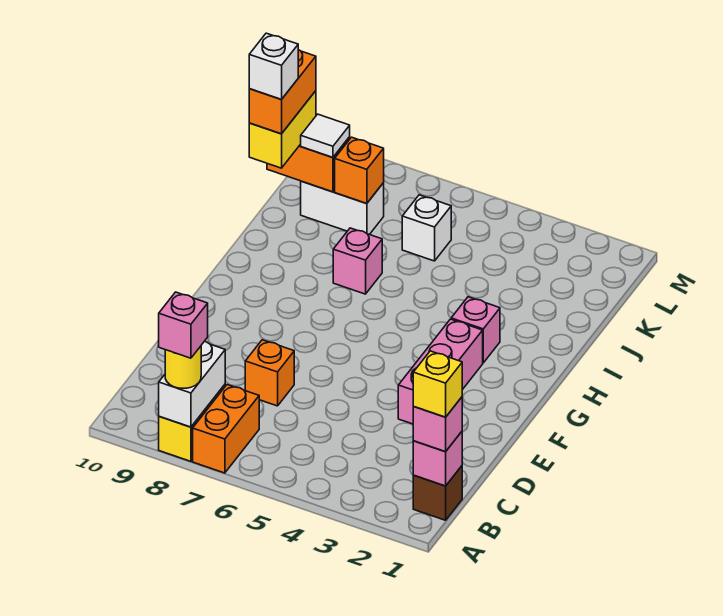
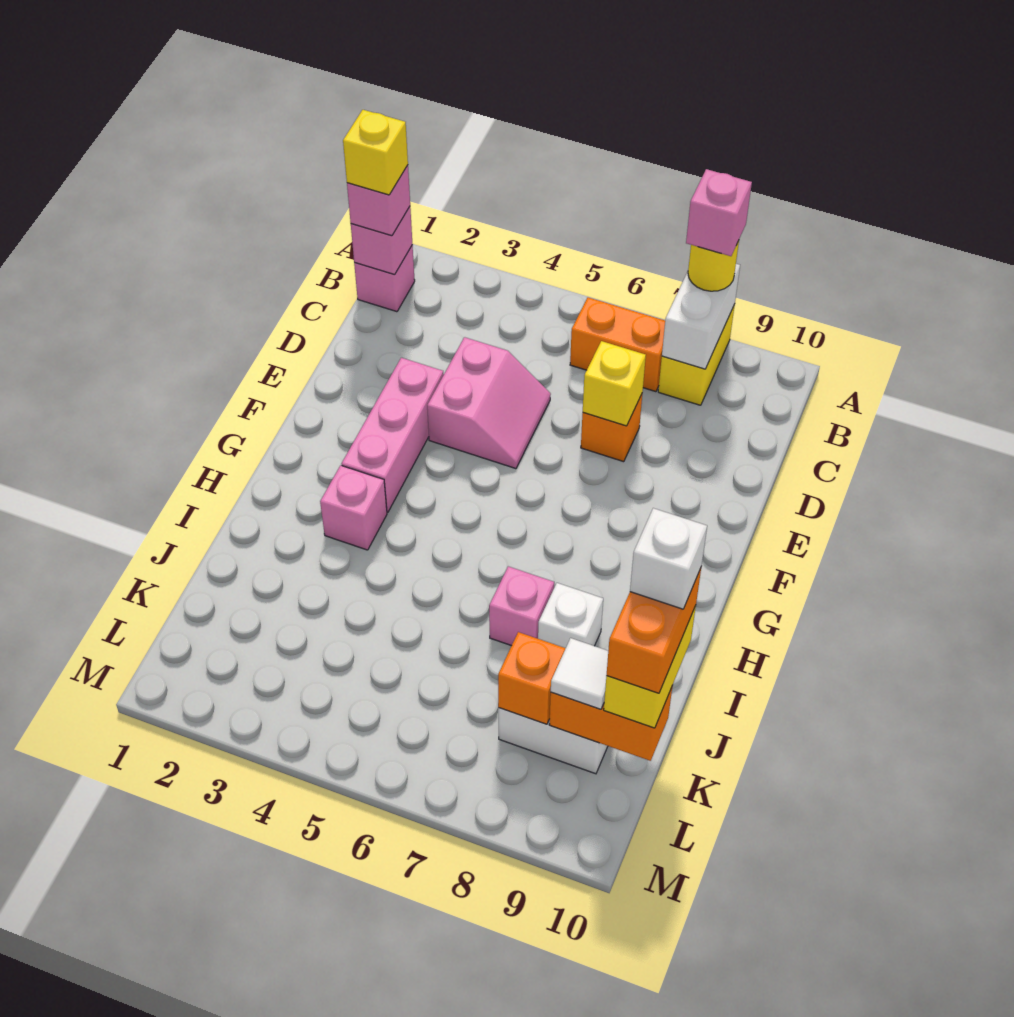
orange 1x2 brick [193,385,259,473] -> orange 1x2 brick turned to [570,297,665,392]
brown 1x1 brick [413,466,462,520] -> pink 1x1 brick [354,245,415,312]
none -> pink 2x2 slope [427,337,551,469]
none -> yellow 1x1 brick [583,341,646,426]
white 1x1 brick [402,195,451,261] -> white 1x1 brick moved to [538,583,603,648]

